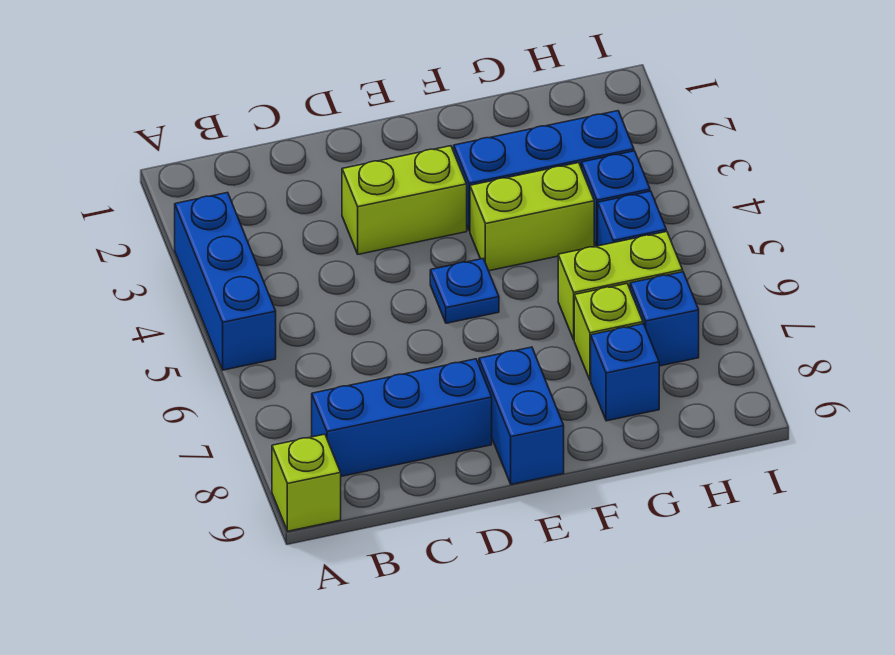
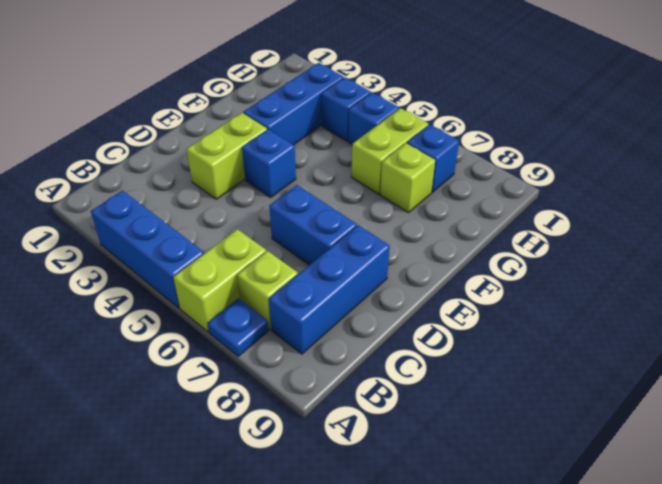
lime 1x1 brick [272,434,341,531] -> lime 1x1 brick moved to [237,251,298,329]
blue 1x1 plate [430,259,499,323] -> blue 1x1 plate moved to [208,298,269,356]
blue 1x2 brick [479,347,564,484] -> blue 1x2 brick moved to [269,185,357,265]
lime 1x2 brick [470,163,594,271] -> lime 1x2 brick moved to [173,229,266,332]
blue 1x1 brick [591,324,659,421] -> blue 1x1 brick moved to [242,129,296,197]

